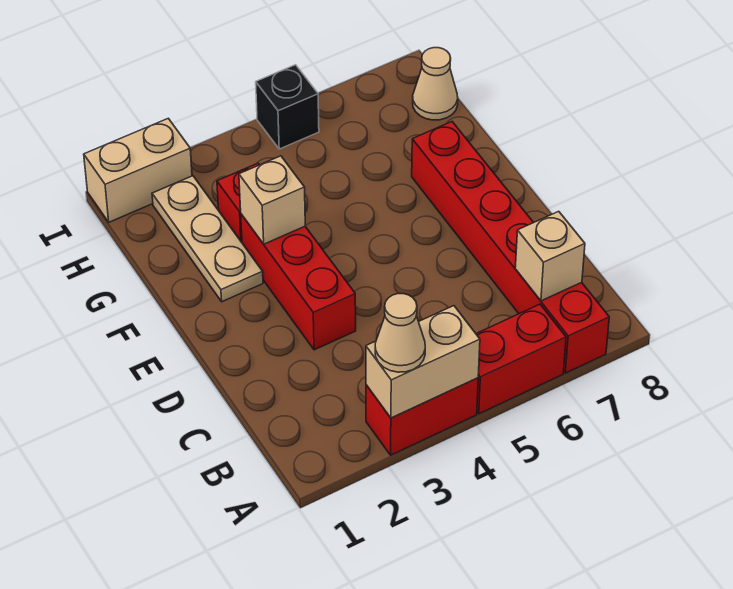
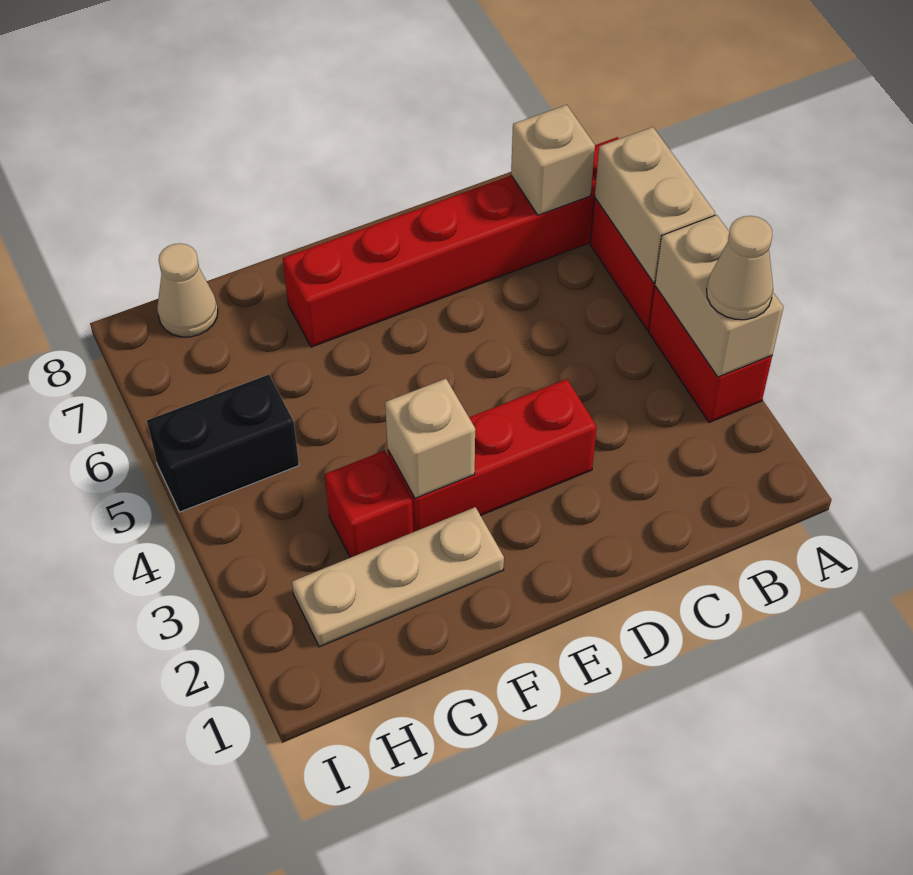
tan 1x2 brick [84,118,192,222] -> tan 1x2 brick moved to [595,127,715,283]
black 1x1 brick [256,65,319,149] -> black 1x2 brick [147,375,299,512]

